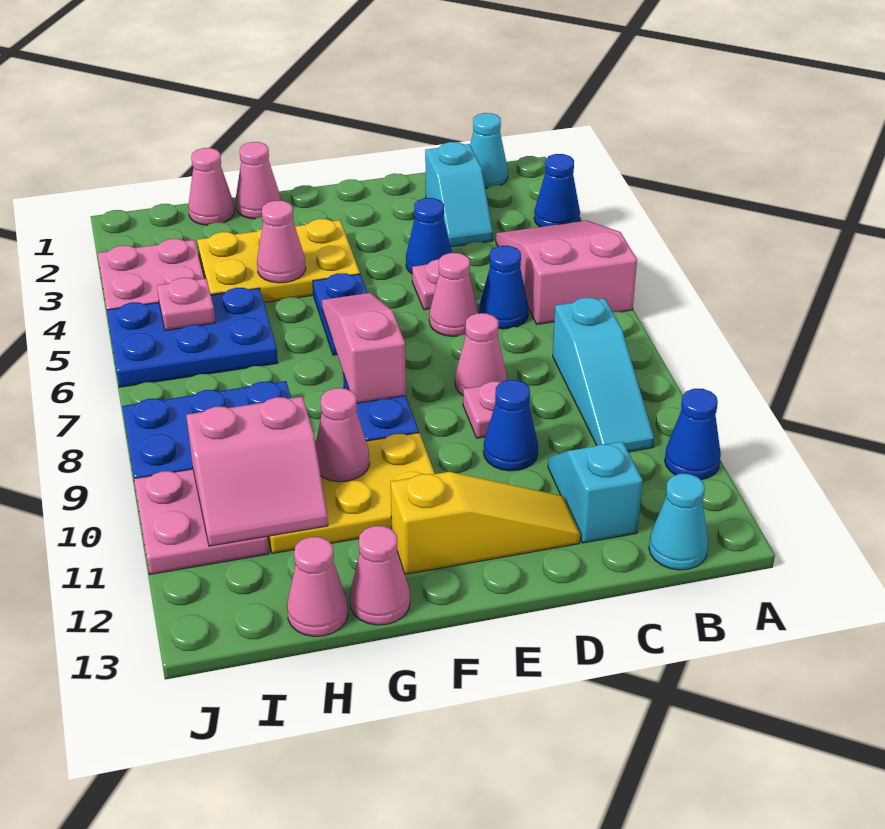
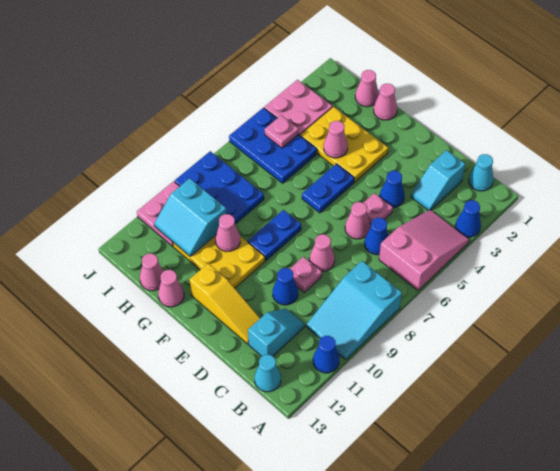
cyan 1x3 slope [553,298,654,452] -> cyan 2x3 slope [306,261,402,360]
pink 1x3 slope [322,293,406,403] -> none
pink 2x2 slope [186,397,328,546] -> cyan 2x2 slope [154,178,226,257]

